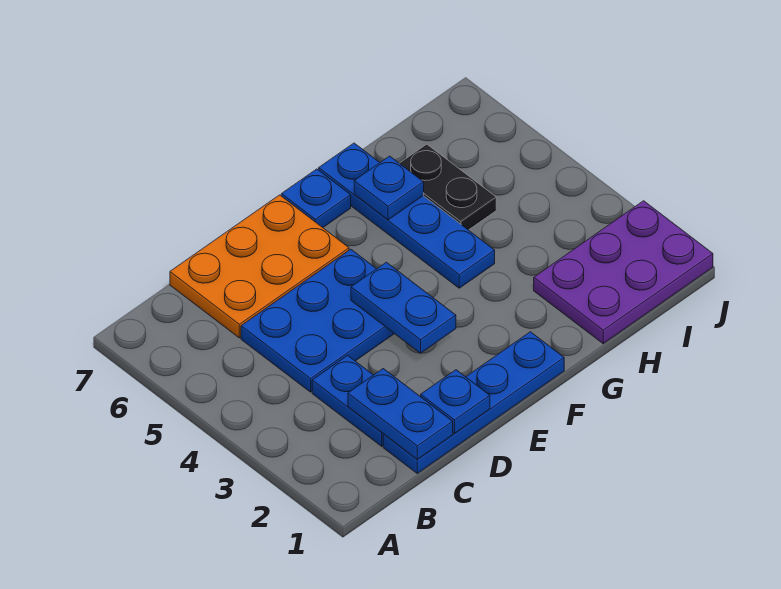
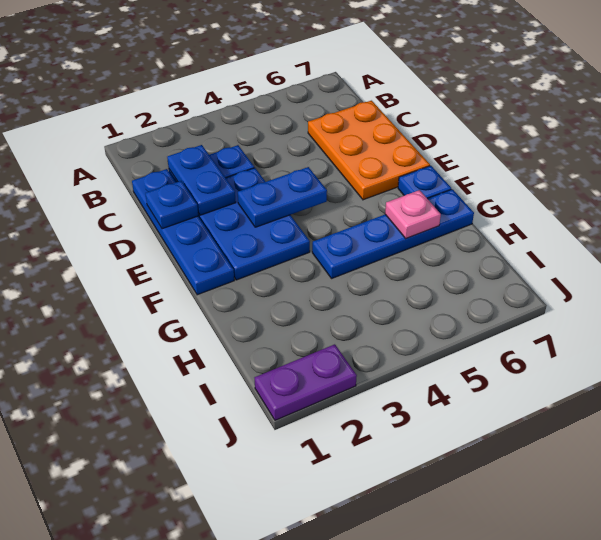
blue 1x2 plate [348,369,453,460] -> blue 1x2 plate turned to [167,145,236,215]
blue 2x3 plate [241,249,394,392] -> blue 2x3 plate moved to [198,168,310,280]
blue 1x1 plate [354,156,424,220] -> pink 1x1 plate [385,190,441,238]
purple 2x3 plate [534,201,713,344] -> purple 1x2 plate [255,344,357,420]
black 1x2 plate [400,144,496,230] -> none

